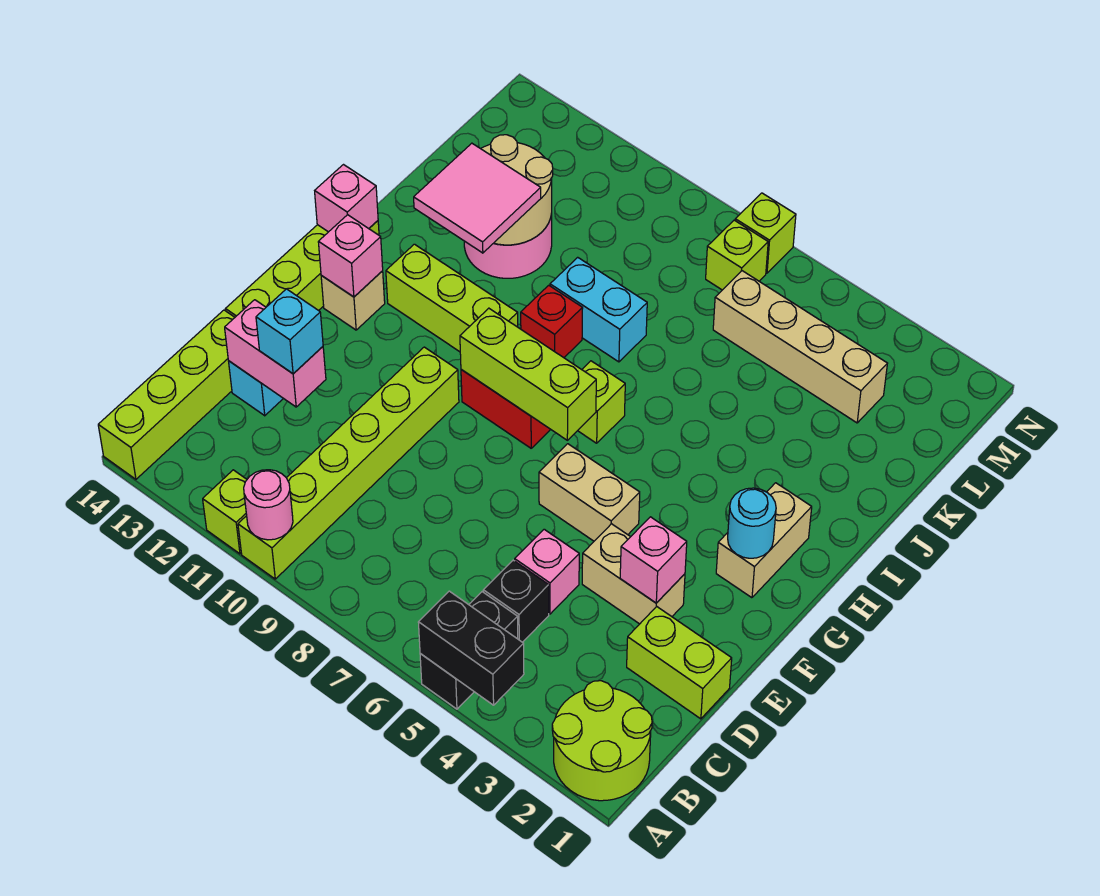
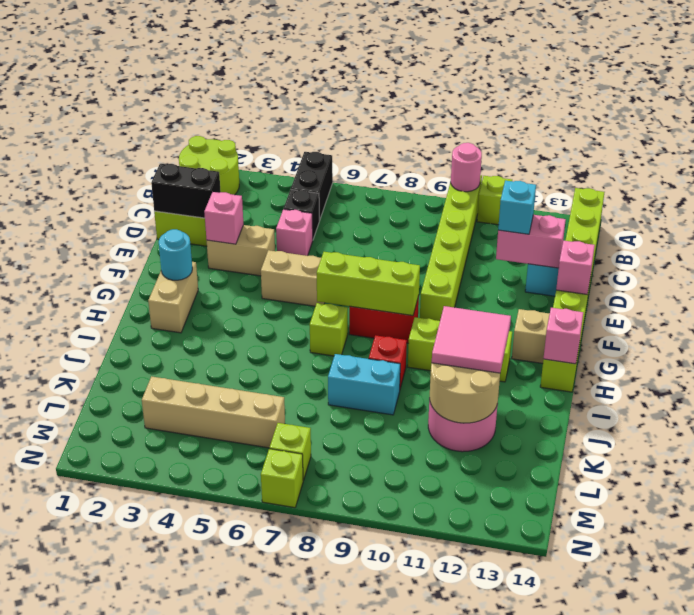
black 1x2 brick [418,591,524,705] -> black 1x2 brick moved to [151,164,221,218]
pink 1x1 brick [318,215,383,297] -> pink 1x1 brick moved to [556,241,595,295]

